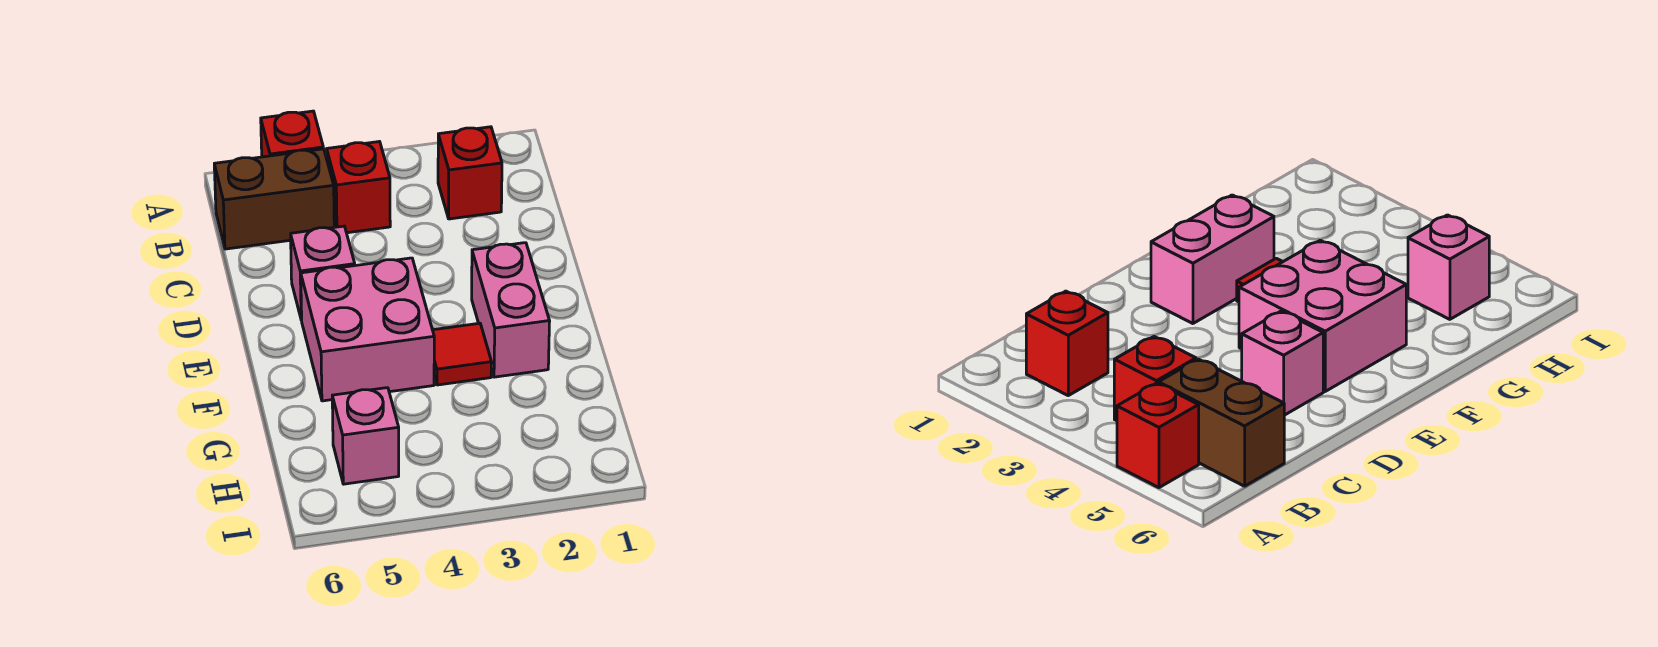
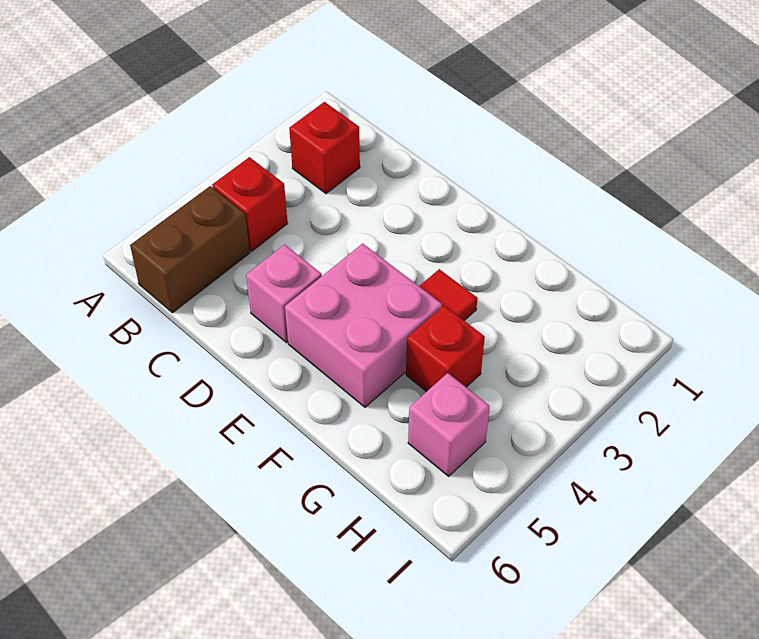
red 1x1 brick [261,111,323,157] -> red 1x1 brick moved to [406,306,485,392]
pink 1x2 brick [472,243,550,377] -> none

